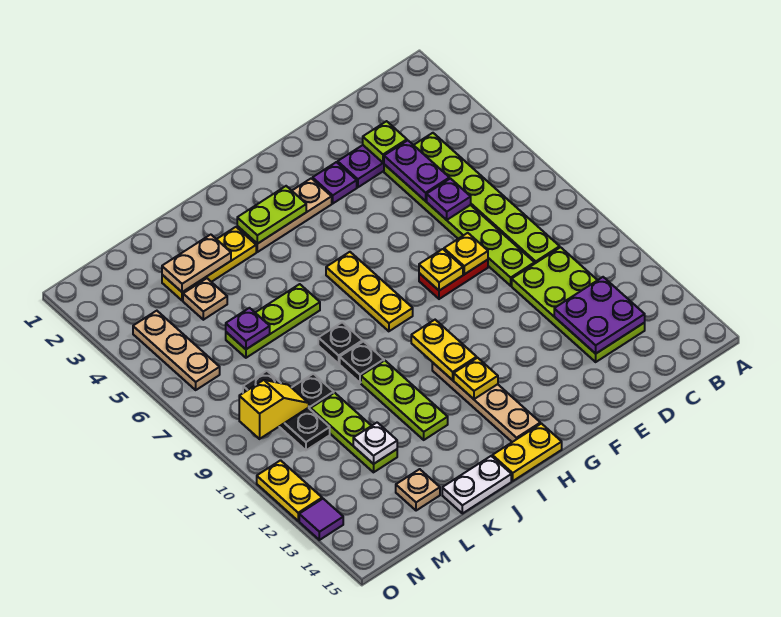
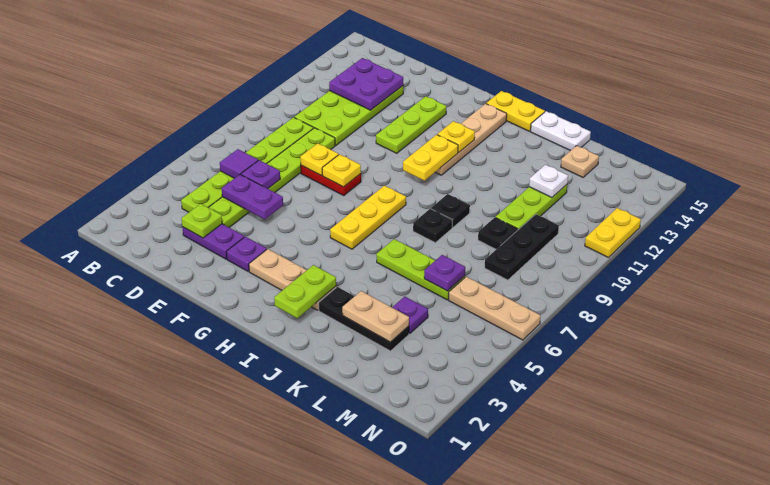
purple 1x2 plate [384,140,449,201] -> purple 1x2 plate turned to [222,174,283,219]
lime 1x2 plate [237,186,306,244] -> lime 1x2 plate turned to [274,265,336,318]
yellow 1x3 plate [162,227,256,301] -> black 1x3 plate [319,287,409,351]
lime 1x3 plate [361,361,448,440] -> lime 1x3 plate moved to [376,96,446,153]
tan 1x1 plate [183,278,227,320] -> purple 1x1 plate [392,296,428,334]
yellow 1x2 slope [239,380,309,439] -> none
tan 1x3 plate [133,311,220,390] -> tan 1x3 plate turned to [449,277,541,340]
purple 1x1 tile [299,499,343,540] -> purple 1x1 tile moved to [220,149,258,178]

